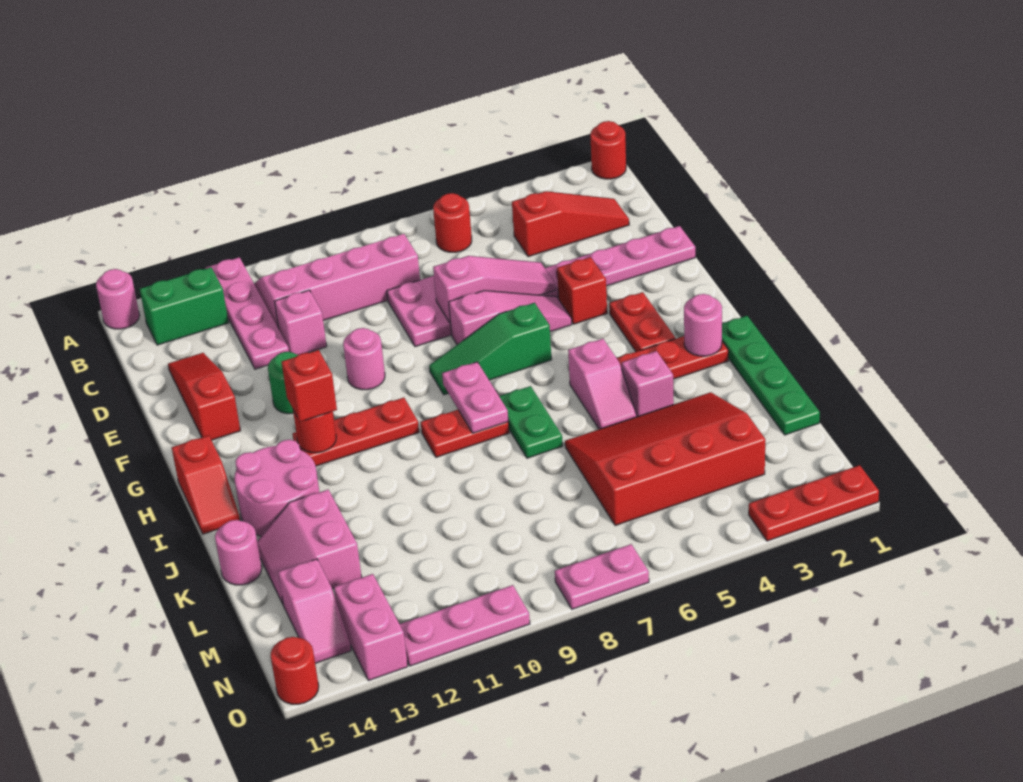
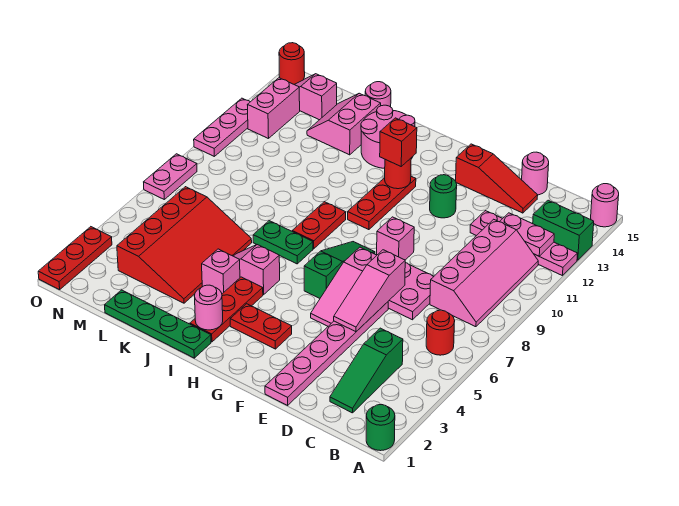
red 1x1 round brick [590,121,626,179] -> green 1x1 round brick [366,404,395,451]
green 1x2 brick [140,267,229,345] -> green 1x2 brick turned to [533,200,594,260]
red 1x3 slope [512,191,629,257] -> green 1x3 slope [330,328,403,413]
pink 1x1 brick [275,290,327,355] -> pink 1x1 brick moved to [377,217,414,260]
red 1x1 brick [557,257,607,324] -> none
pink 1x1 round brick [343,328,385,390] -> pink 1x1 round brick moved to [522,152,549,195]
pink 1x2 plate [442,362,508,433] -> pink 1x2 plate moved to [500,213,554,256]
red 1x2 slope [172,435,240,534] -> none
pink 2x2 slope [257,490,362,604] -> pink 2x2 slope turned to [307,93,381,155]
pink 1x2 brick [334,574,408,681] -> pink 1x2 brick turned to [248,78,300,139]

